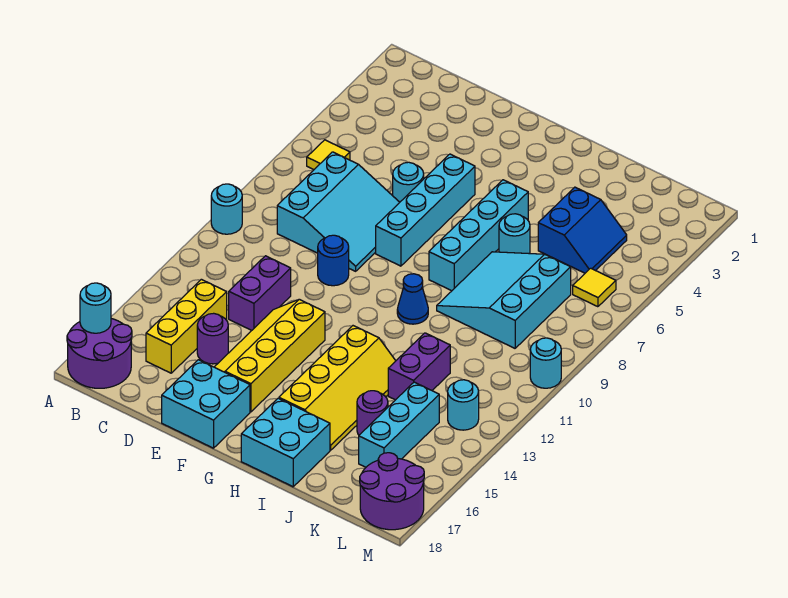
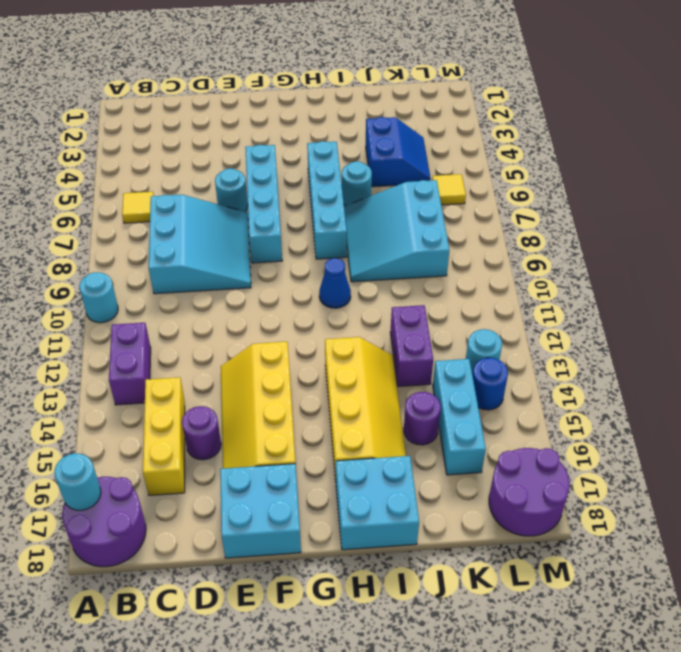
purple 1x2 brick [229,256,291,331] -> purple 1x2 brick moved to [109,323,151,405]
blue 1x1 round brick [318,235,349,286] -> blue 1x1 round brick moved to [473,358,508,410]
cyan 1x1 round brick [530,338,561,388] -> none

